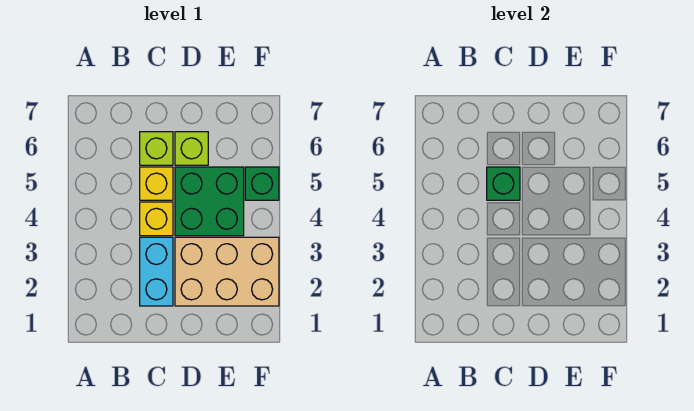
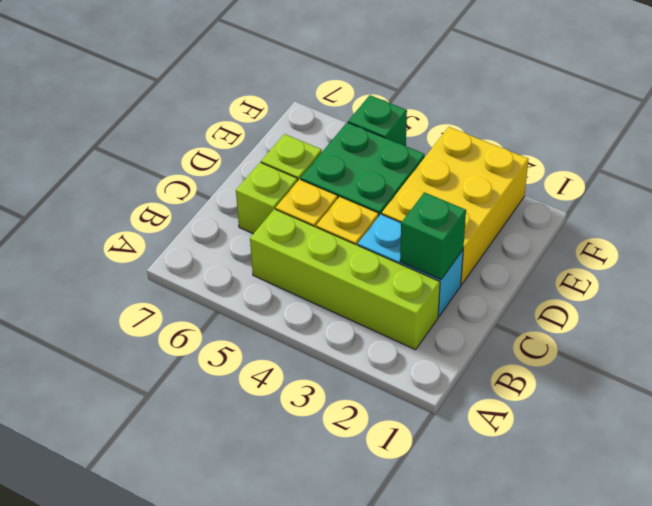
none -> lime 1x4 brick [250,209,440,350]
green 1x1 brick [487,167,520,200] -> green 1x1 brick moved to [400,192,466,279]
tan 2x3 brick [175,237,279,306] -> yellow 2x3 brick [382,127,529,285]

